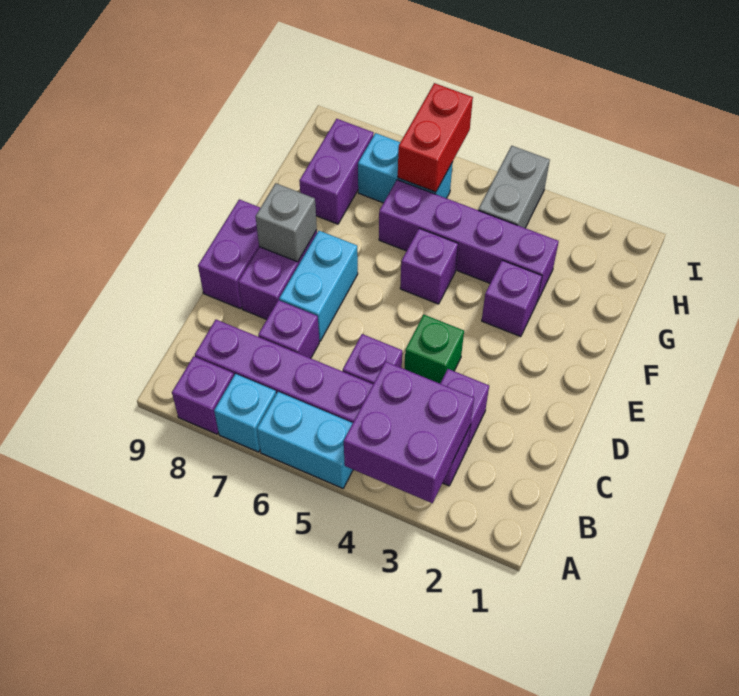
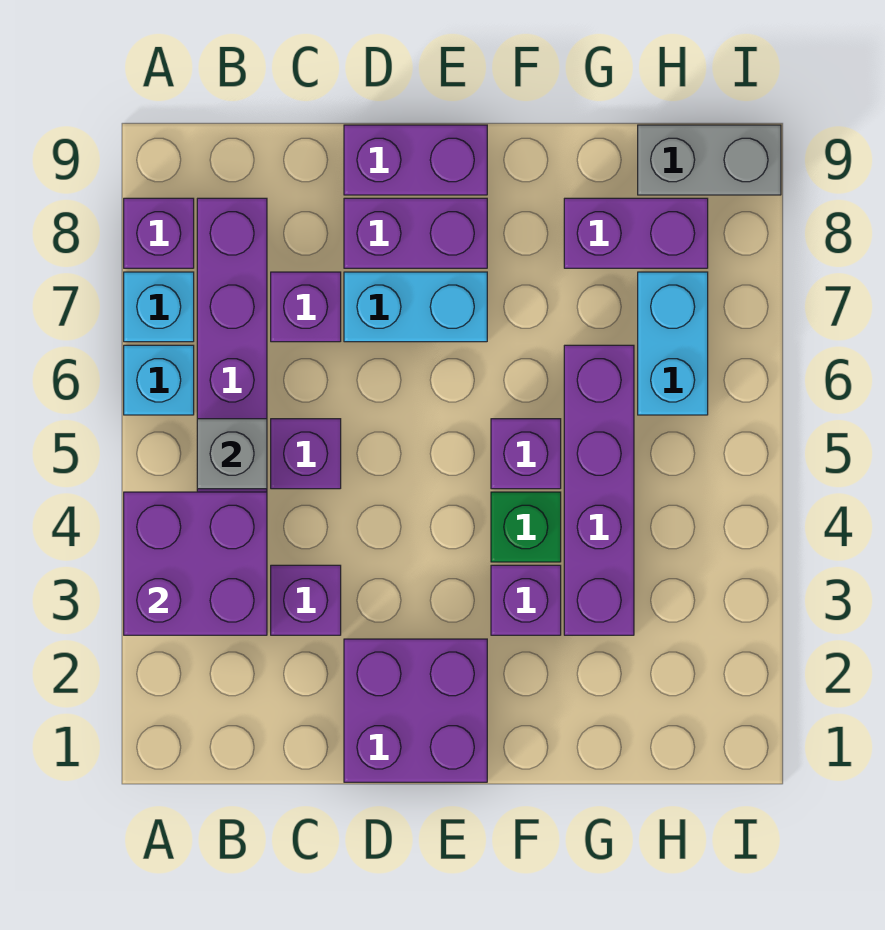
cyan 1x2 brick [257,392,353,488] -> cyan 1x1 brick [124,345,194,415]
none -> purple 2x2 brick [344,639,487,782]
green 1x1 brick [405,315,464,383] -> green 1x1 brick moved to [491,492,561,562]
grey 1x1 brick [256,183,317,262] -> grey 1x1 brick moved to [197,419,267,489]
grey 1x2 brick [478,146,550,228] -> grey 1x2 brick moved to [638,125,781,195]
red 1x2 brick [398,83,473,192] -> none

